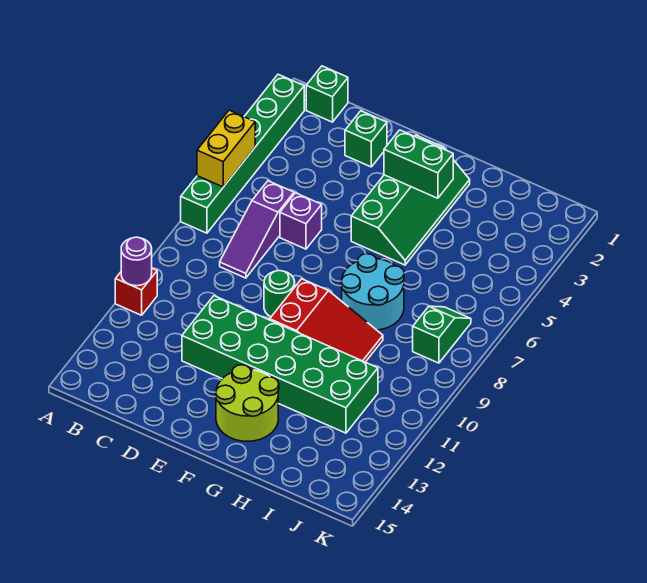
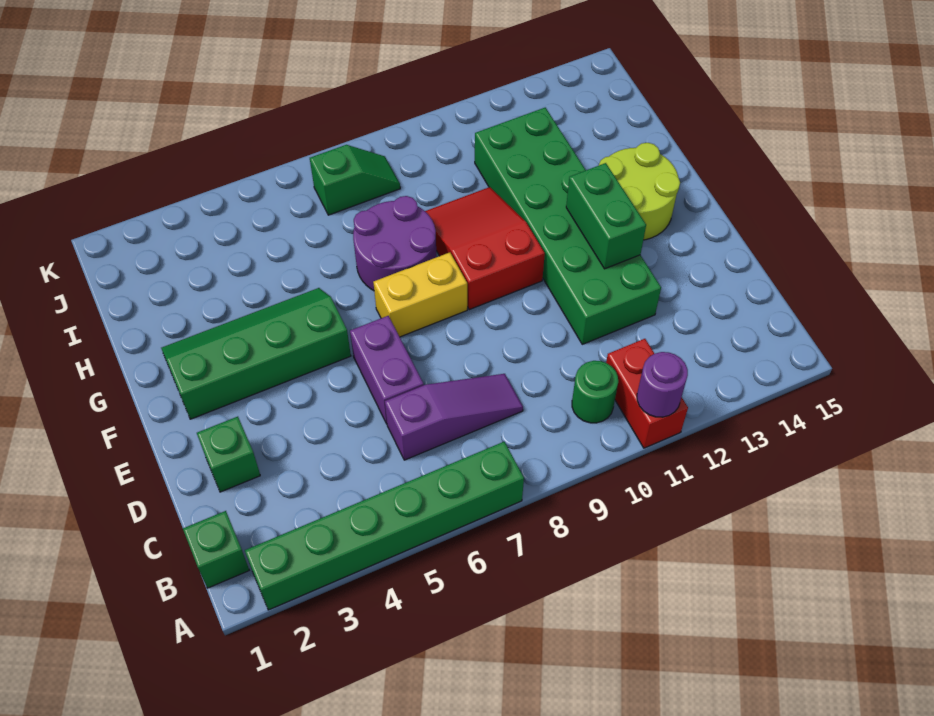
yellow 1x2 brick [197,110,255,187] -> yellow 1x2 brick moved to [373,252,467,337]
red 1x1 brick [115,268,157,315] -> red 1x2 brick [606,339,688,448]
purple 1x1 brick [280,193,322,249] -> purple 1x2 brick [350,316,424,424]
green 1x1 round brick [264,270,295,317] -> green 1x1 round brick moved to [572,361,618,423]
green 1x2 brick [384,130,453,198] -> green 1x2 brick moved to [566,163,646,269]
cyan 2x2 round brick [341,254,404,330] -> purple 2x2 round brick [353,196,437,291]
green 1x2 slope [413,306,471,363] -> green 1x2 slope turned to [310,145,400,215]

